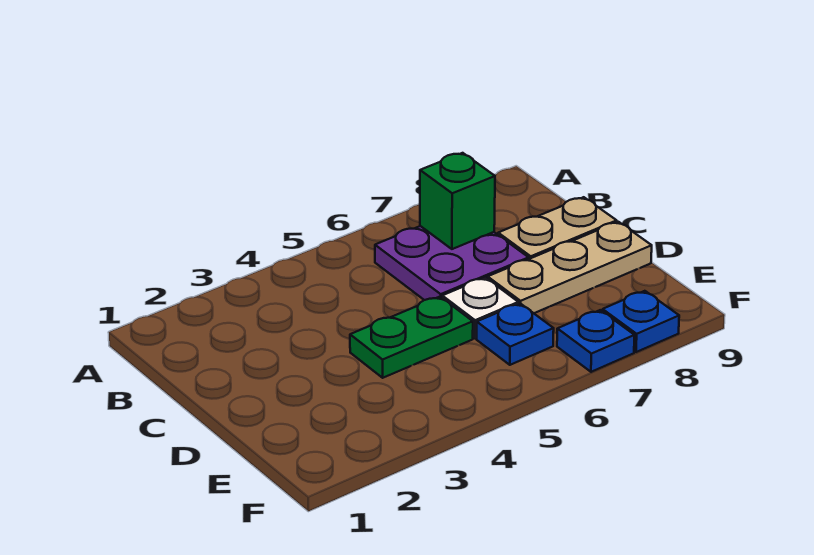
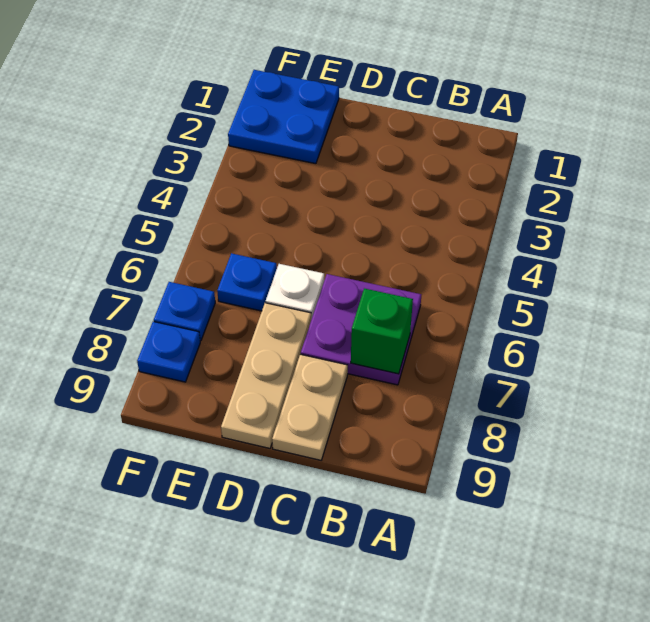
green 1x2 plate [350,297,473,378] -> none
none -> blue 2x2 plate [228,70,339,164]

